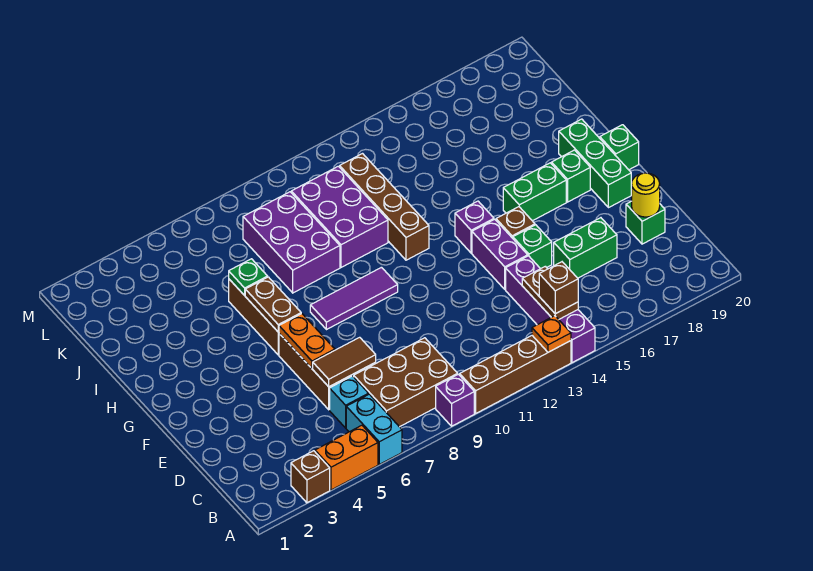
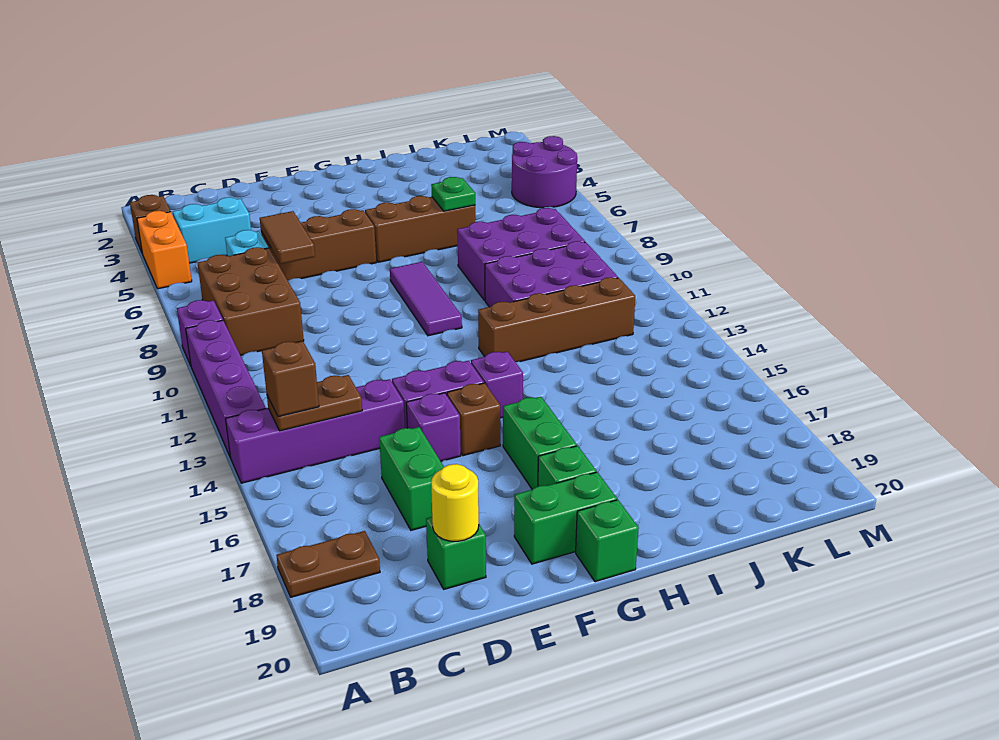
cyan 1x2 brick [346,394,402,464] -> cyan 1x2 brick moved to [173,197,251,263]
brown 1x4 brick [460,336,571,413] -> purple 1x4 brick [186,320,266,458]
orange 1x1 plate [532,316,571,352] -> none
orange 1x2 plate [279,314,335,368] -> none
green 1x1 brick [513,225,552,269] -> purple 1x1 brick [406,393,461,461]
green 1x3 brick [559,119,631,208] -> green 1x2 brick [514,472,617,564]
brown 1x2 plate [245,277,301,332] -> brown 1x2 plate moved to [277,531,380,597]
none -> purple 2x2 round brick [512,136,577,208]

